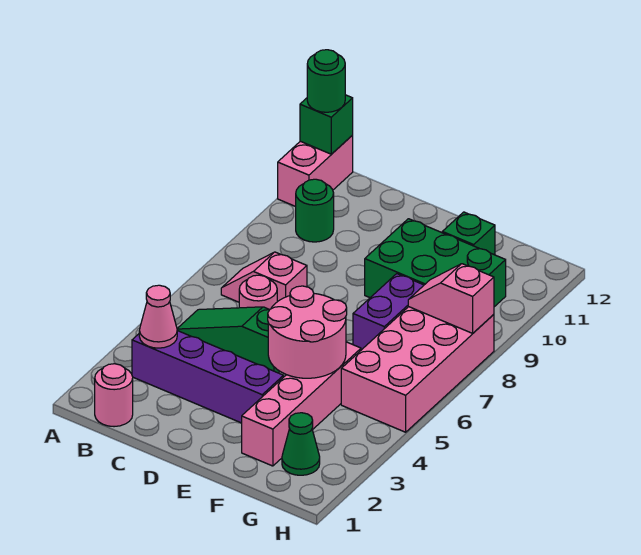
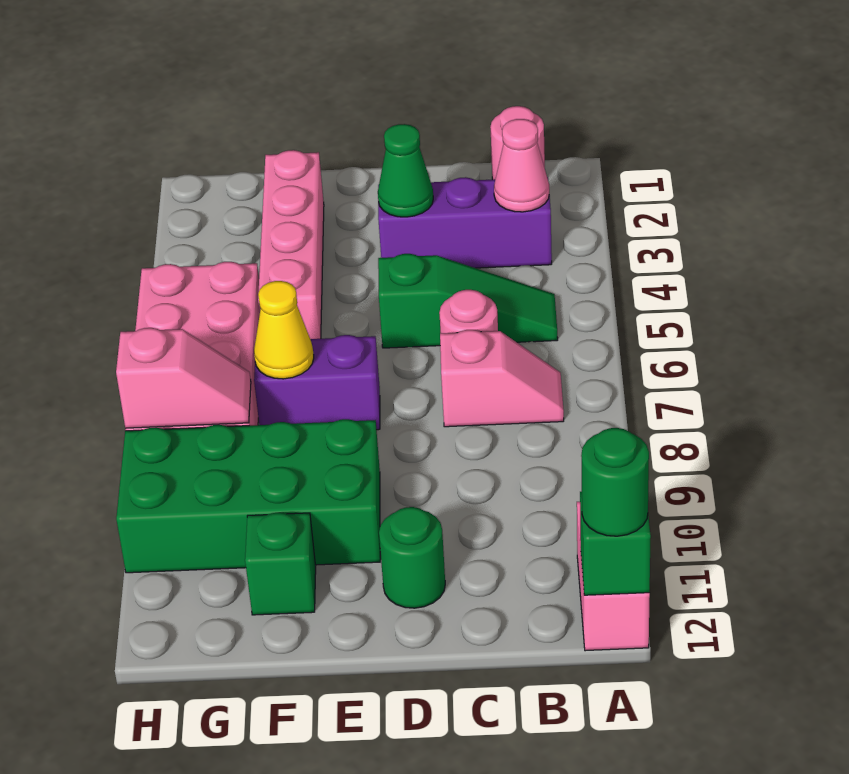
purple 1x4 brick [132,331,284,423] -> purple 1x3 brick [378,177,552,268]
green 1x1 round brick [296,179,334,242] -> green 1x1 round brick moved to [379,507,445,608]
pink 2x2 round brick [268,286,347,378] -> none
green 2x3 brick [365,219,506,307] -> green 2x4 brick [116,419,380,573]
purple 1x2 brick [353,274,424,350] -> purple 1x2 brick turned to [254,335,380,430]
none -> yellow 1x1 cone [254,281,314,379]
green 1x1 cone [282,413,320,475] -> green 1x1 cone moved to [378,124,433,217]

